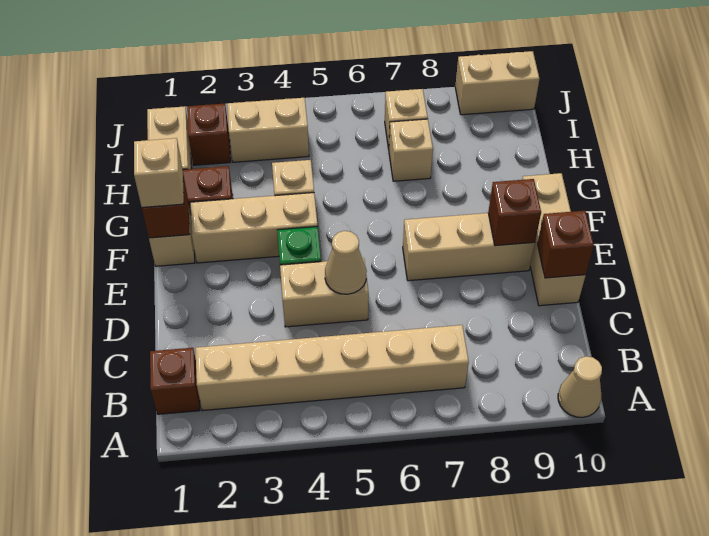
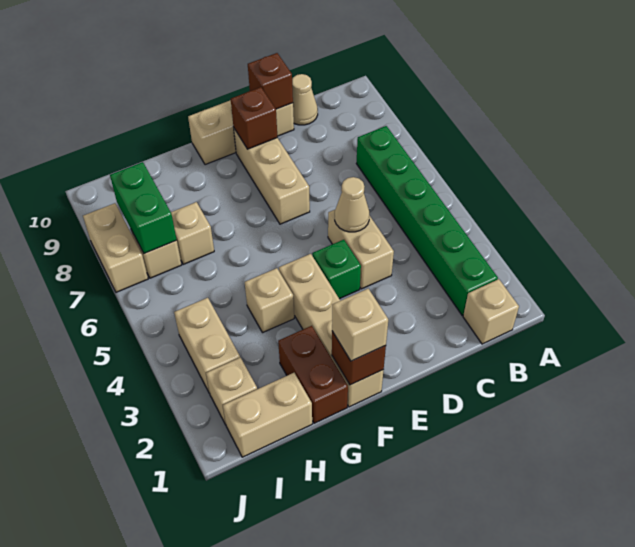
tan 1x1 cone [558,356,602,417] -> tan 1x1 cone moved to [292,74,318,125]
brown 1x1 brick [150,348,200,414] -> tan 1x1 brick [463,279,519,344]
tan 1x6 brick [195,325,469,411] -> green 1x6 brick [357,126,498,315]
brown 1x1 brick [187,104,231,165] -> tan 1x1 brick [206,358,257,425]
none -> green 1x2 brick [110,162,177,254]
tan 1x2 brick [455,51,539,115] -> tan 1x2 brick moved to [83,203,148,292]

